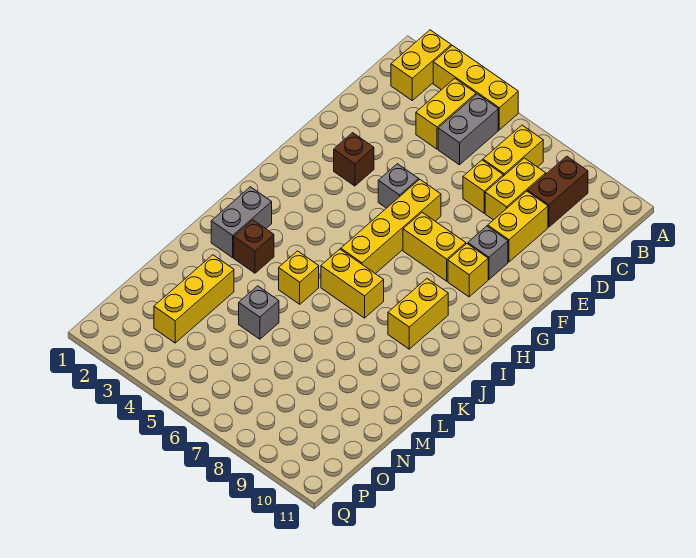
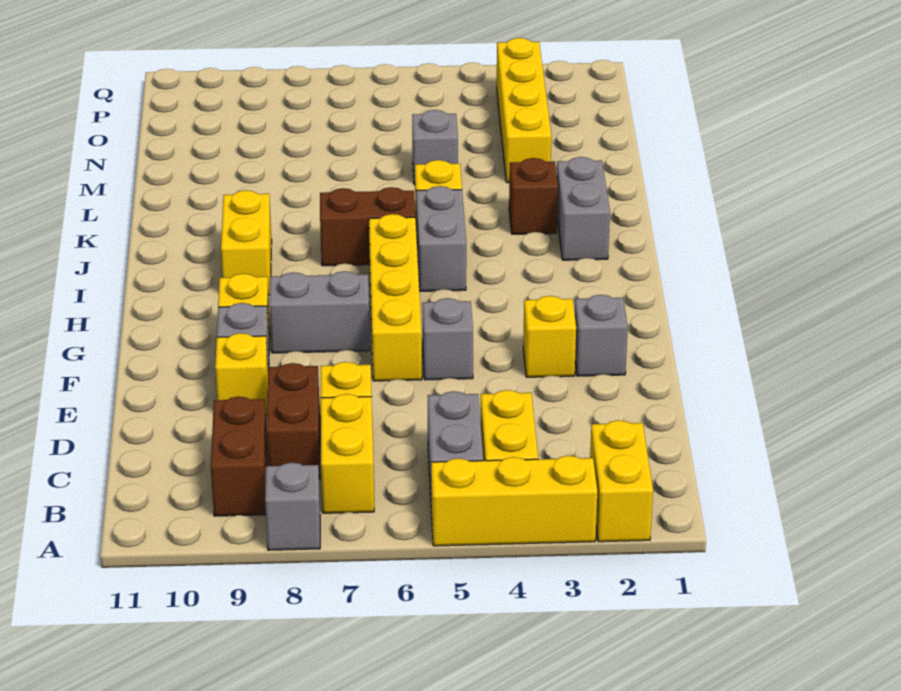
none -> grey 1x1 brick [265,462,320,550]
yellow 1x2 brick [485,158,546,220] -> brown 1x2 brick [267,363,320,479]
yellow 1x2 brick [488,191,548,262] -> yellow 1x1 brick [215,333,268,415]
none -> grey 1x1 brick [575,295,628,376]
brown 1x1 brick [334,133,374,186] -> yellow 1x1 brick [523,296,576,377]
yellow 1x2 brick [403,212,466,281] -> grey 1x2 brick [269,271,370,353]
none -> grey 1x2 brick [416,186,466,291]
yellow 1x2 brick [321,249,384,318] -> brown 1x2 brick [320,187,415,266]
yellow 1x3 brick [154,255,234,343] -> yellow 1x4 brick [497,38,551,183]

